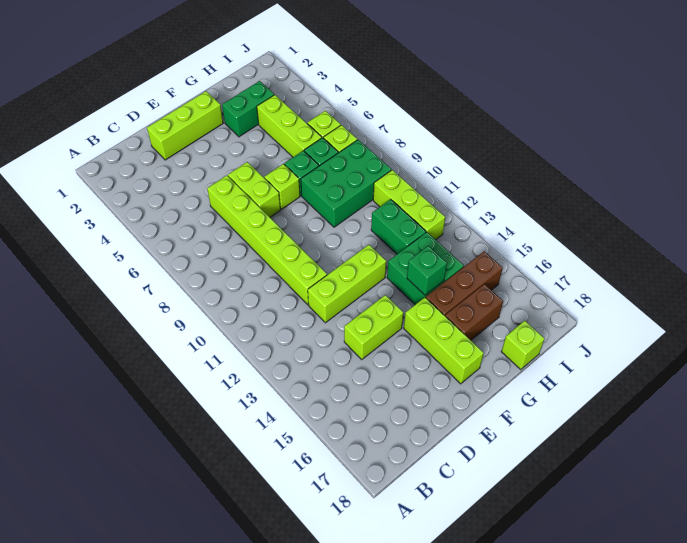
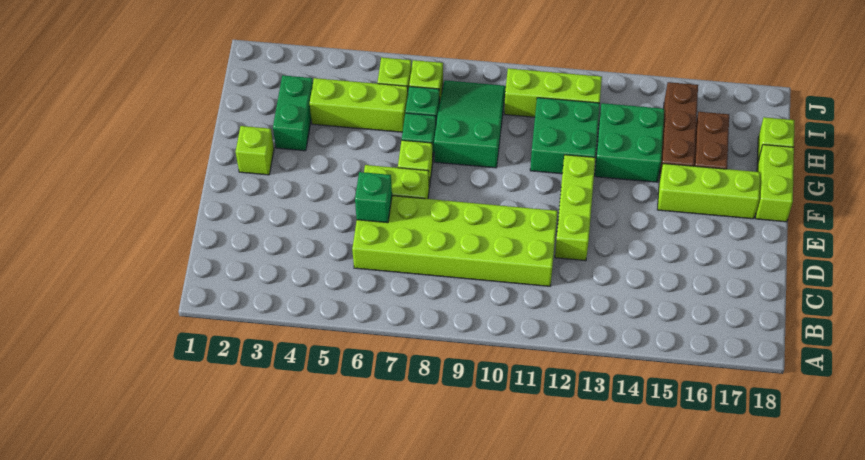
lime 1x3 brick [147,91,223,160] -> lime 1x1 brick [236,126,274,175]
lime 1x6 brick [207,175,327,305] -> lime 2x6 brick [352,196,557,286]
lime 1x2 brick [344,295,403,359] -> lime 1x2 brick moved to [756,145,794,222]
green 2x3 brick [301,140,391,227] -> green 2x3 slope [434,80,506,168]
green 1x1 brick [407,246,447,295] -> green 1x1 brick moved to [355,172,392,223]
green 1x2 brick [371,199,426,254] -> green 2x2 brick [530,98,600,174]

